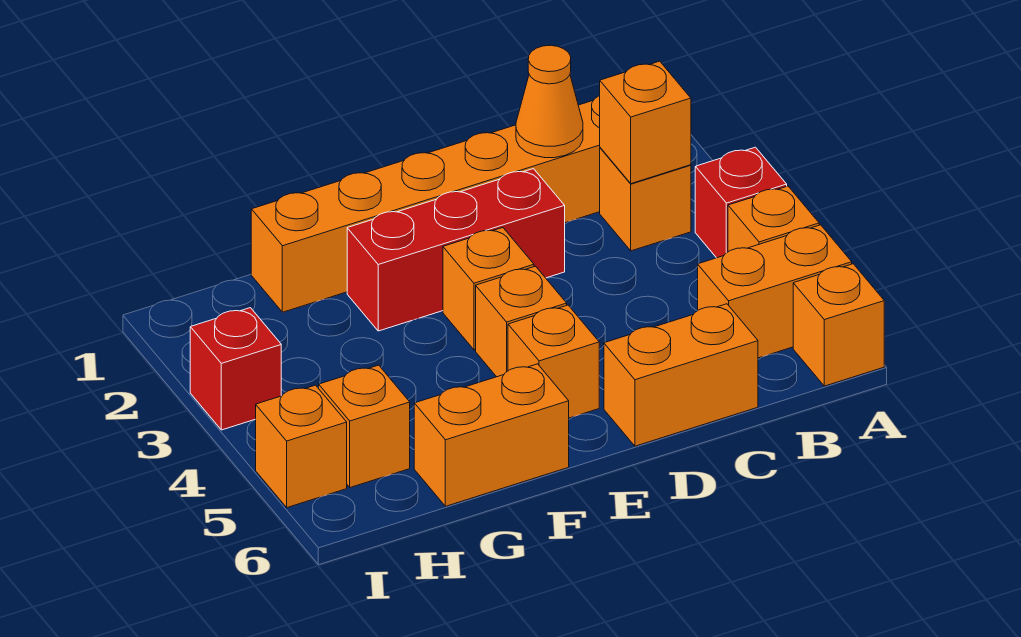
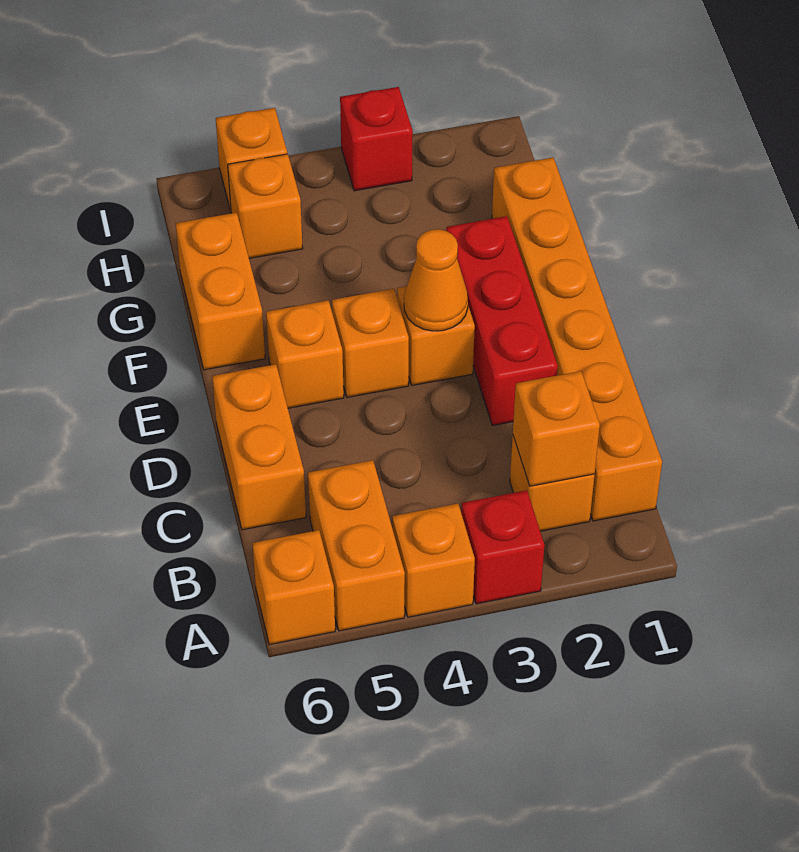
orange 1x1 cone [516,45,583,158] -> orange 1x1 cone moved to [404,229,468,331]

